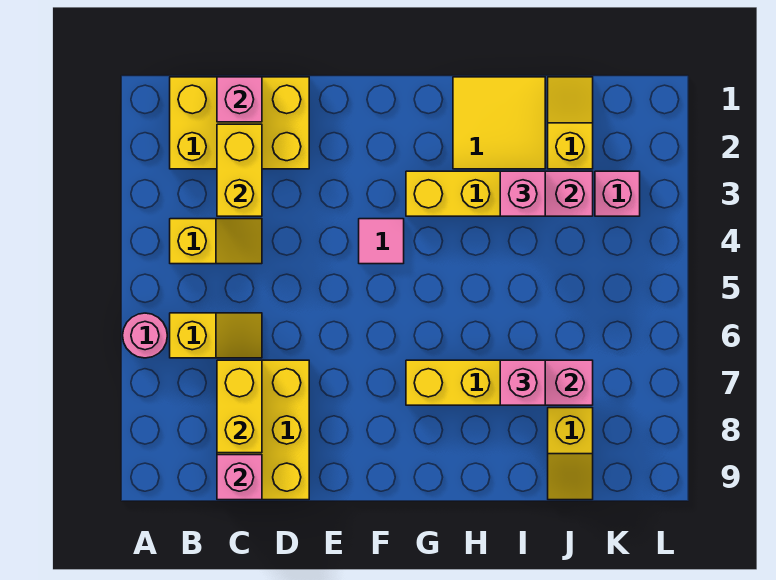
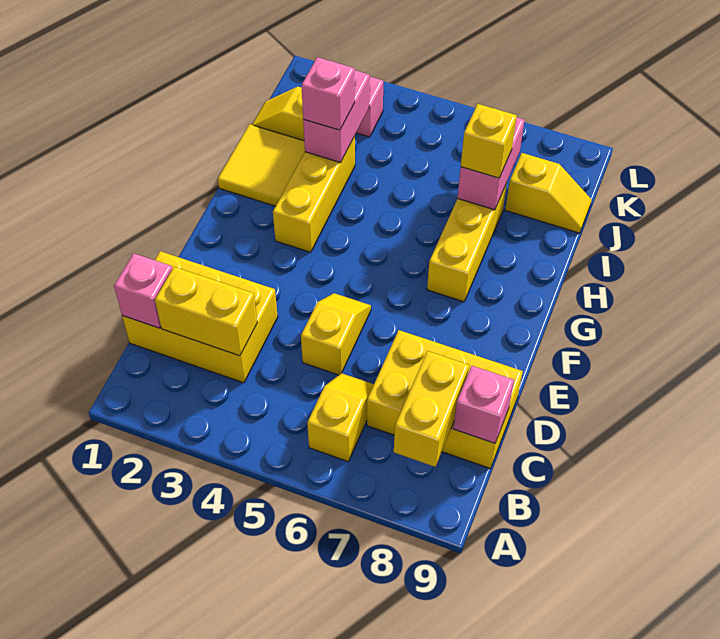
pink 1x1 round brick [123,313,167,358] -> none
yellow 2x3 brick [170,77,309,169] -> yellow 2x3 brick turned to [122,251,278,383]
yellow 1x2 slope [170,219,262,264] -> yellow 1x2 slope moved to [301,293,371,375]
yellow 1x2 brick [217,360,262,453] -> yellow 1x2 brick turned to [394,351,469,467]
pink 1x1 tile [359,219,404,264] -> none
pink 1x1 brick [500,360,545,405] -> yellow 1x1 brick [461,104,517,178]

